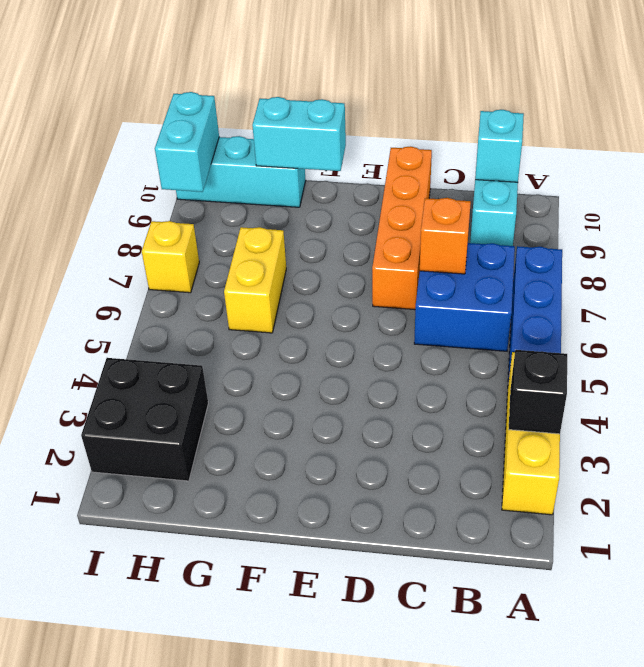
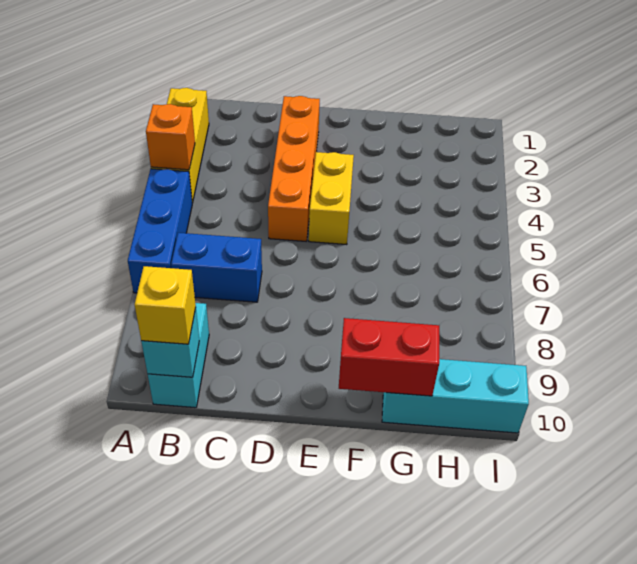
black 1x1 brick [509,350,567,434] -> none
blue 2x2 brick [414,243,515,351] -> blue 1x2 brick [171,233,262,302]
orange 1x1 brick [420,198,471,274] -> orange 1x1 brick moved to [146,104,195,170]
orange 1x4 brick [372,146,432,310] -> orange 1x4 brick moved to [268,96,320,241]
cyan 1x2 brick [252,97,346,171] -> red 1x2 brick [339,318,439,396]
yellow 1x2 brick [224,227,286,333] -> yellow 1x2 brick moved to [309,152,354,245]
black 2x2 brick [81,358,208,481] -> none
yellow 1x1 brick [142,221,199,293] -> yellow 1x1 brick moved to [135,266,196,344]
cyan 1x2 brick [155,92,219,192] -> none

